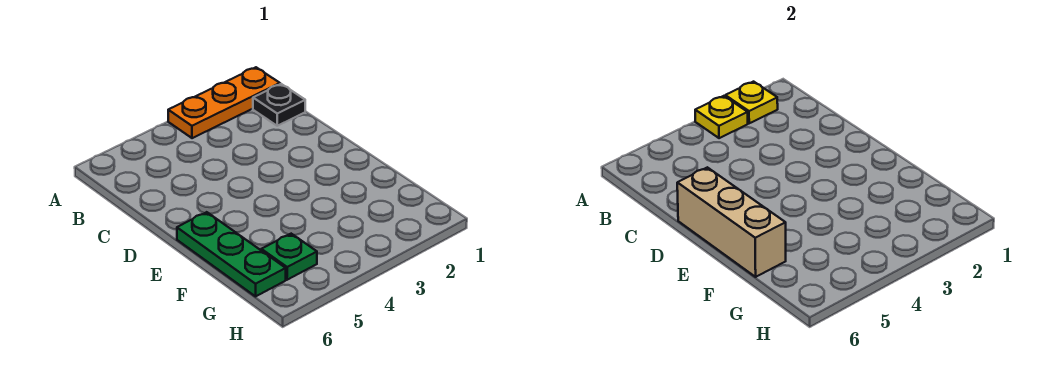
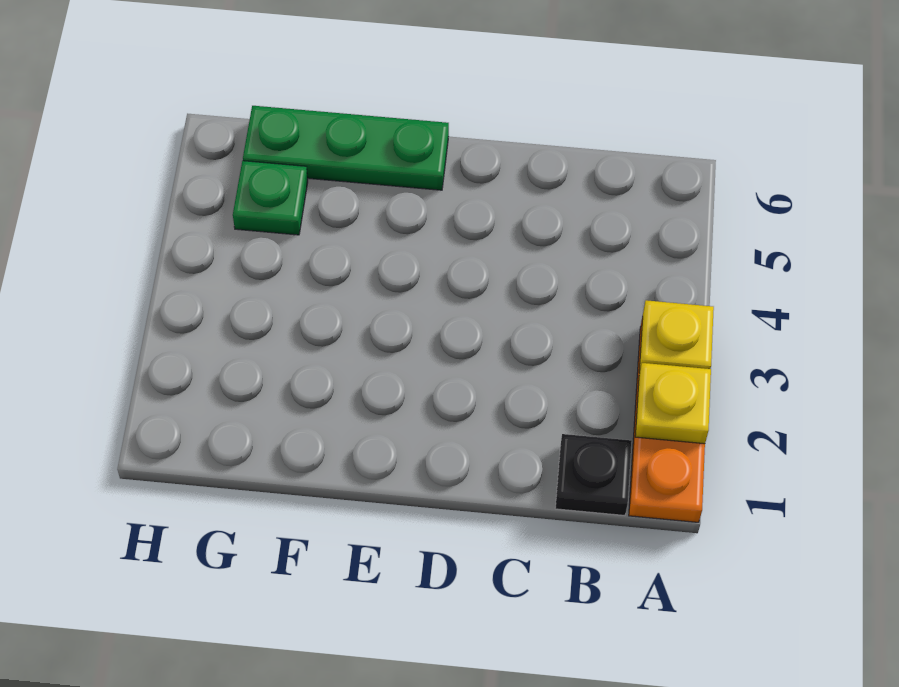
tan 1x3 brick [677,167,786,277] -> none

